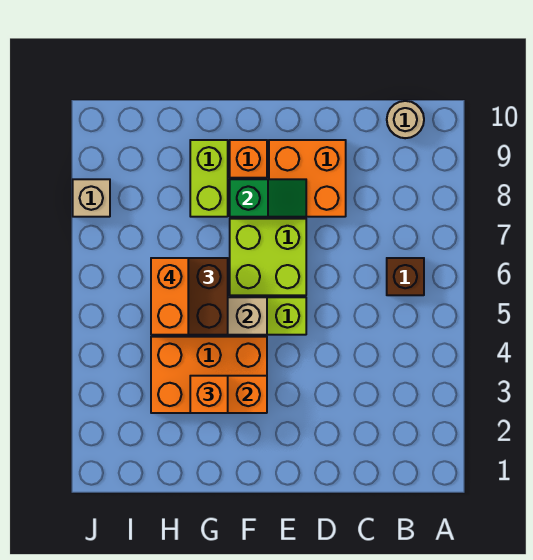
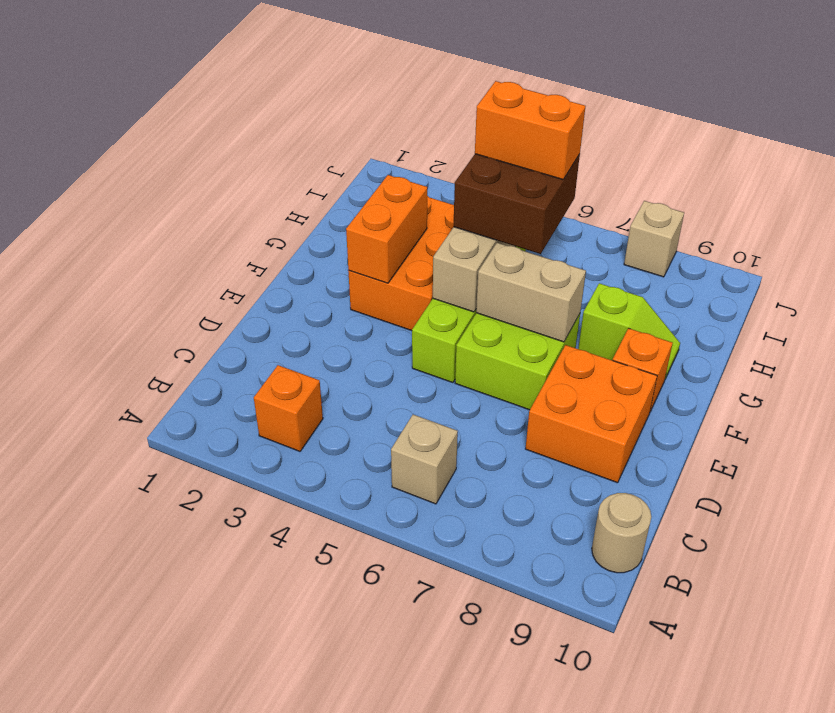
brown 1x1 brick [387,258,424,295] -> tan 1x1 brick [391,415,458,504]
green 1x2 slope [230,179,306,217] -> none
none -> tan 1x2 brick [476,243,586,342]
orange 1x1 brick [190,376,228,413] -> orange 1x1 brick moved to [254,365,323,451]
lime 1x2 brick [190,140,228,217] -> lime 1x2 slope [578,283,680,379]

